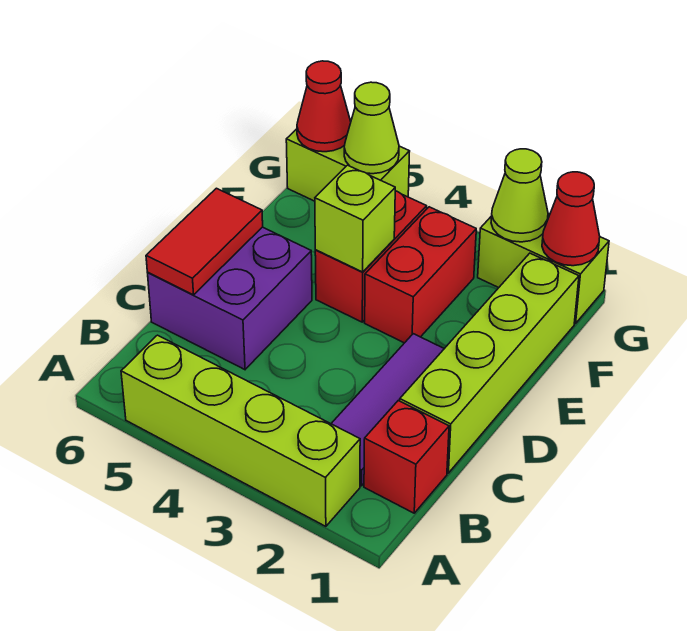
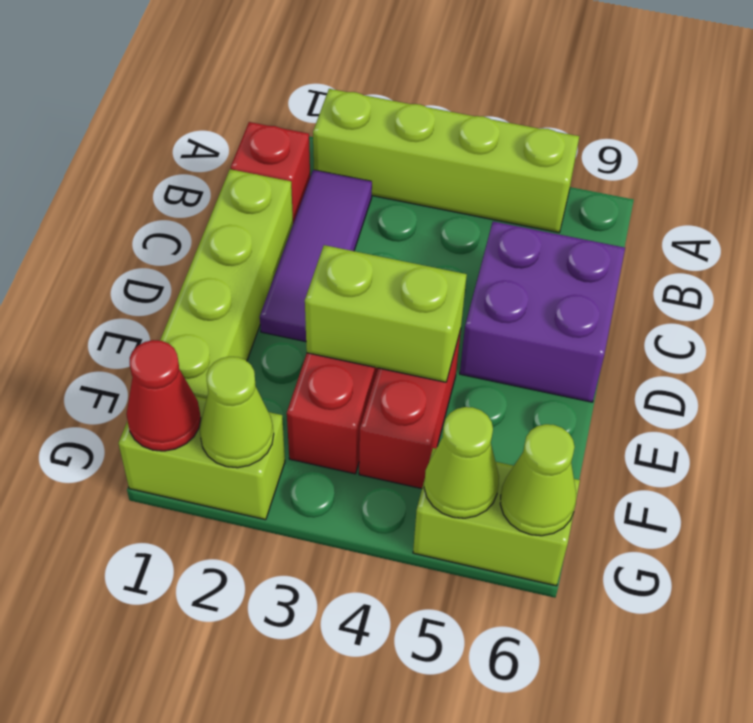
red 1x2 tile [146,188,263,295] -> none
lime 1x1 brick [315,165,395,272] -> lime 1x2 brick [305,245,467,382]
red 1x1 cone [297,61,351,152] -> lime 1x1 cone [500,424,576,536]

